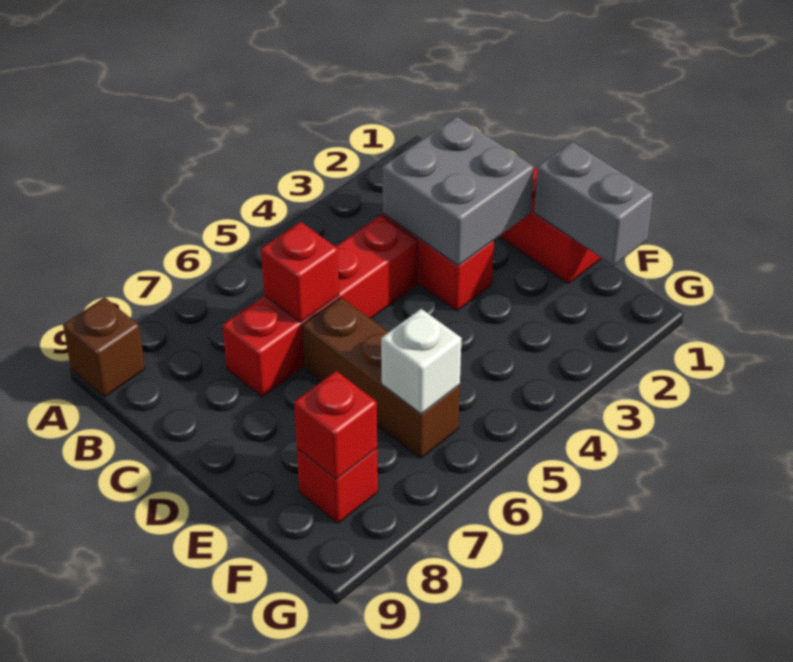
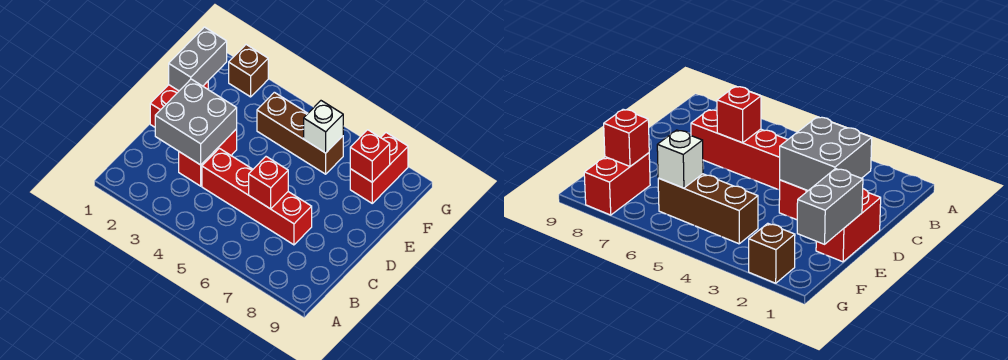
brown 1x1 brick [63,297,145,397] -> brown 1x1 brick moved to [229,45,268,97]
brown 1x3 brick [302,297,460,458] -> brown 1x3 brick turned to [257,92,343,174]
red 1x1 brick [297,449,378,523] -> red 1x2 brick [350,133,408,203]

